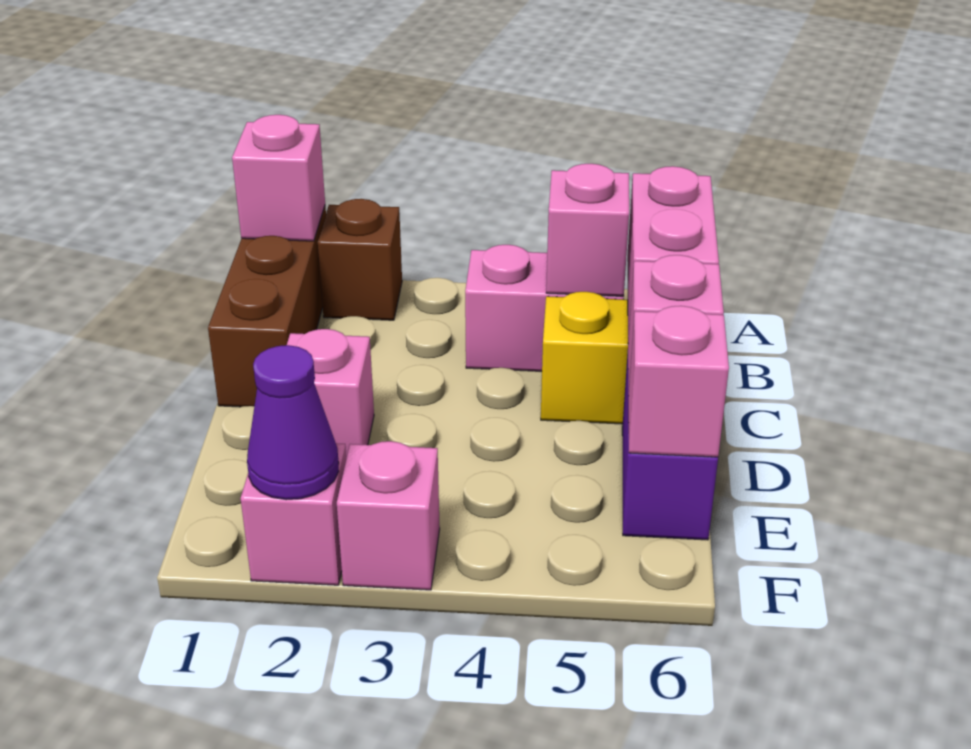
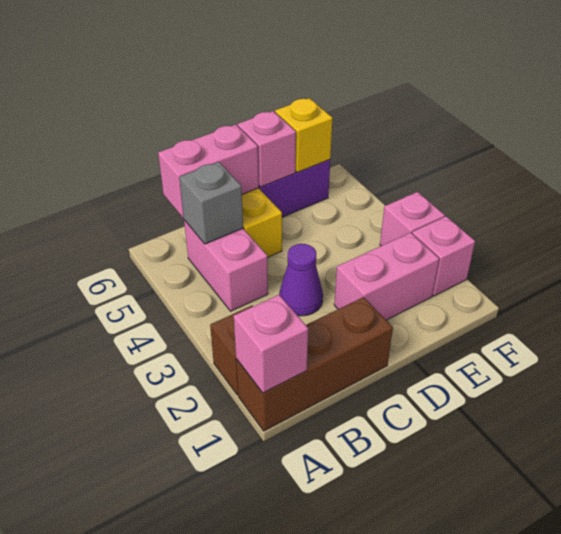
pink 1x1 brick [546,164,629,296] -> grey 1x1 brick [179,162,243,244]
pink 1x1 brick [287,329,374,458] -> pink 1x2 brick [334,233,439,320]
pink 1x1 brick [628,306,729,457] -> yellow 1x1 brick [275,98,333,172]
purple 1x1 cone [247,345,339,500] -> purple 1x1 cone moved to [279,244,323,316]

